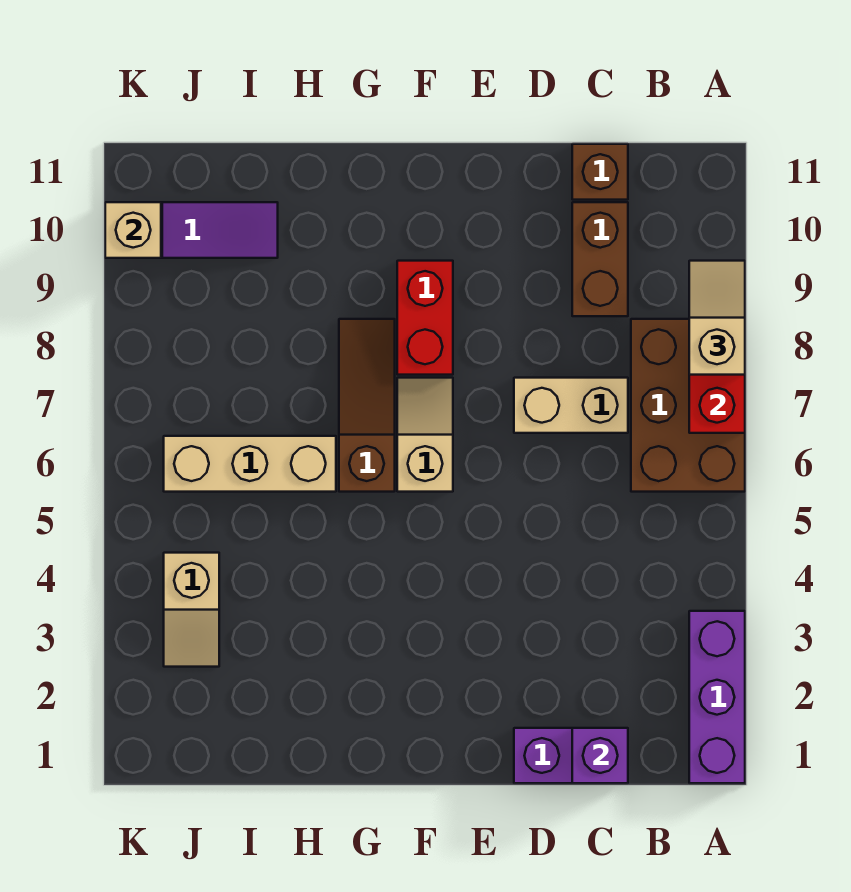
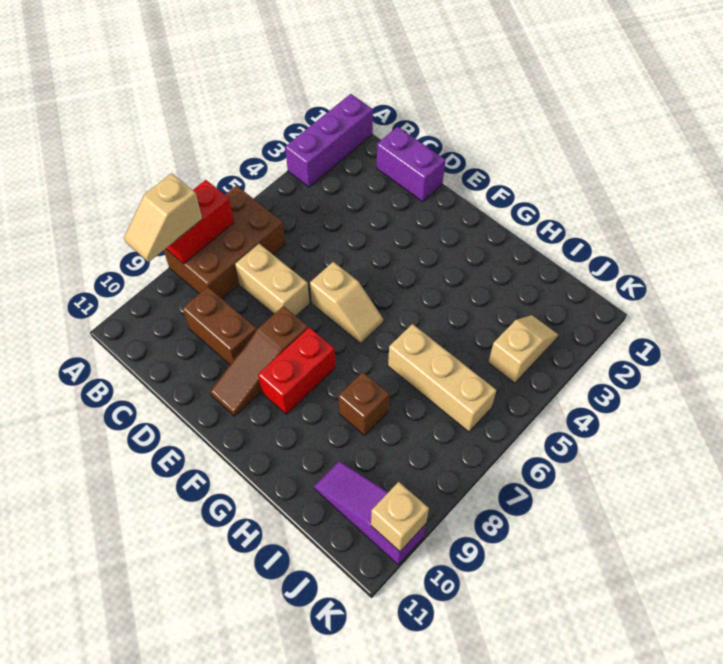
purple 1x1 brick [572,728,628,783] -> none
brown 1x2 brick [572,202,628,316] -> brown 1x2 brick turned to [183,287,257,364]
brown 1x1 brick [572,144,628,200] -> brown 1x1 brick moved to [338,372,389,435]
tan 1x2 slope [397,378,453,492] -> tan 1x2 slope turned to [310,262,383,344]
brown 1x3 slope [339,319,395,492] -> brown 1x3 slope moved to [210,306,308,416]

